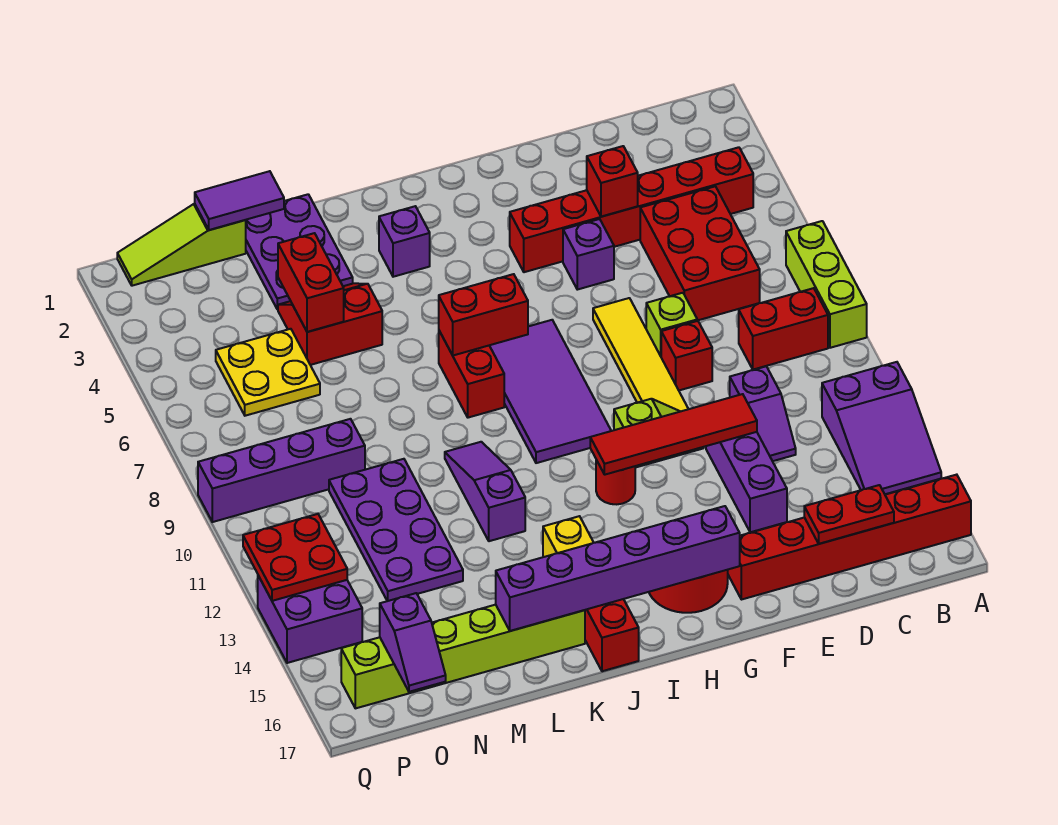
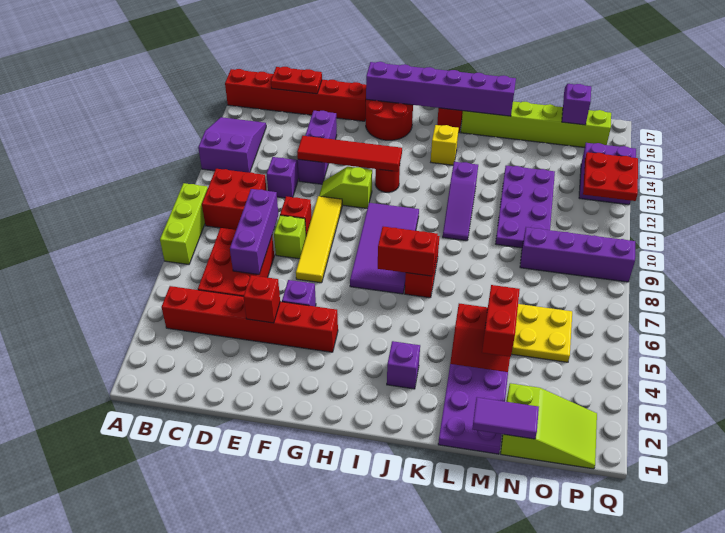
red 1x2 brick [739,288,828,370] -> red 2x2 brick [202,169,267,230]
none -> purple 1x3 brick [230,189,278,275]
lime 1x3 slope [117,204,246,286] -> lime 2x3 slope [501,383,597,469]

